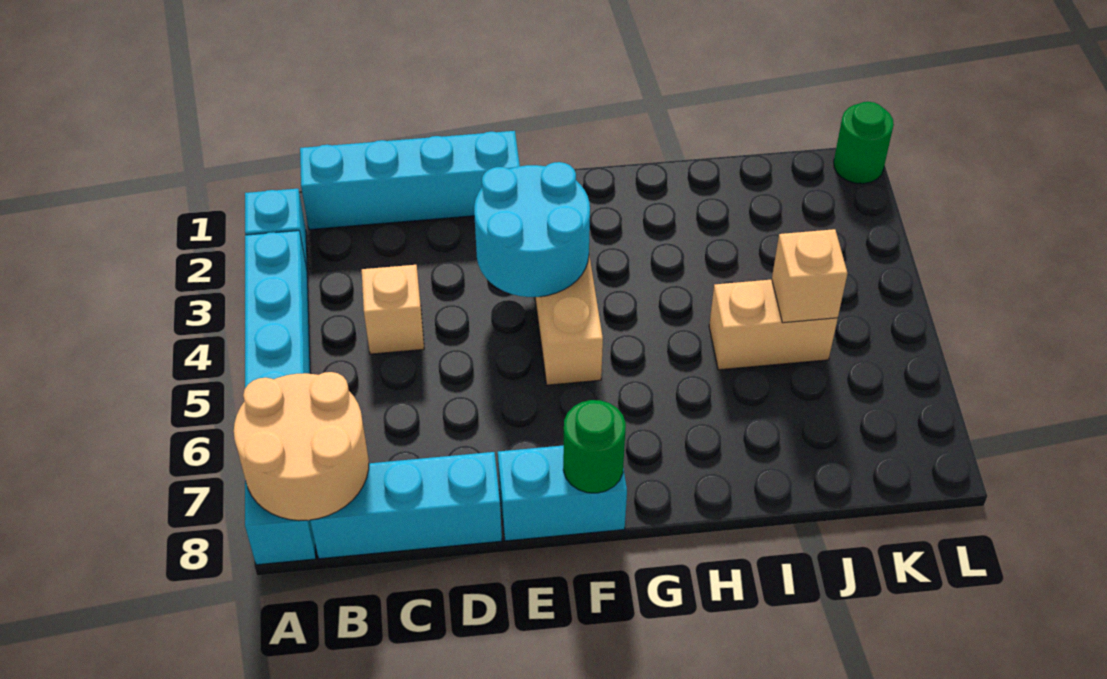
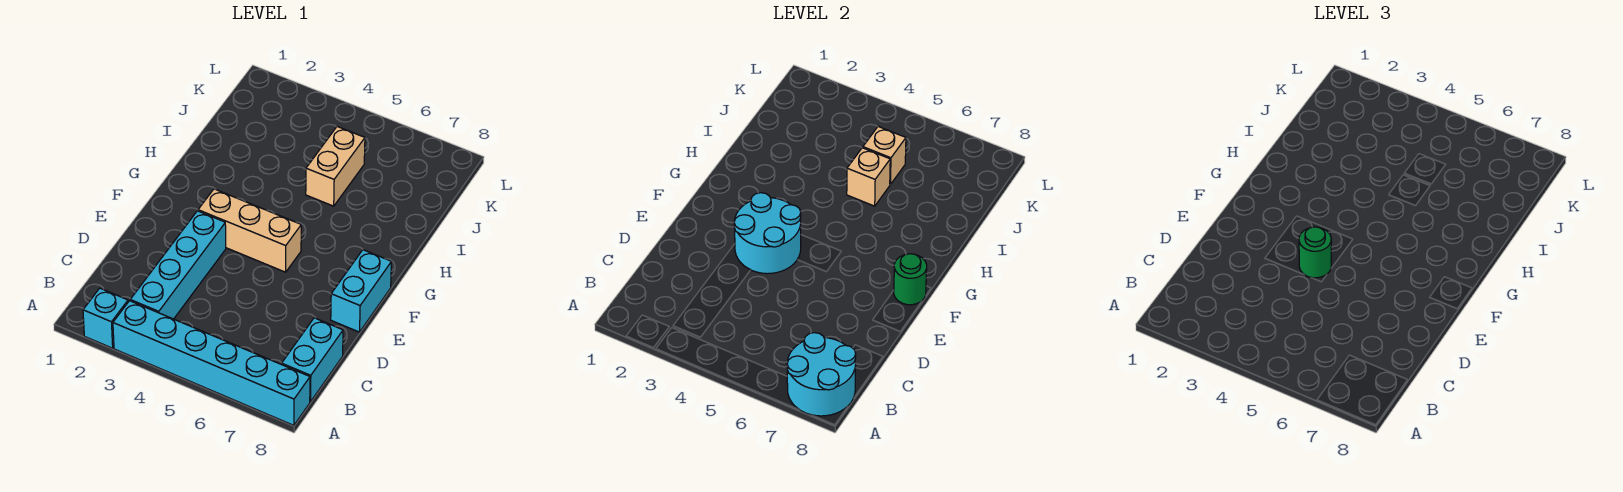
tan 2x2 round brick [234,372,369,521] -> cyan 2x2 round brick [787,333,856,416]
cyan 1x4 brick [300,131,520,230] -> cyan 1x4 brick moved to [130,211,226,319]
cyan 1x3 brick [310,452,502,559] -> cyan 1x2 brick [282,318,343,402]
tan 1x1 brick [362,265,424,354] -> tan 1x1 brick moved to [847,148,890,206]
green 1x1 round brick [834,102,894,184] -> green 1x1 round brick moved to [1299,227,1331,278]

